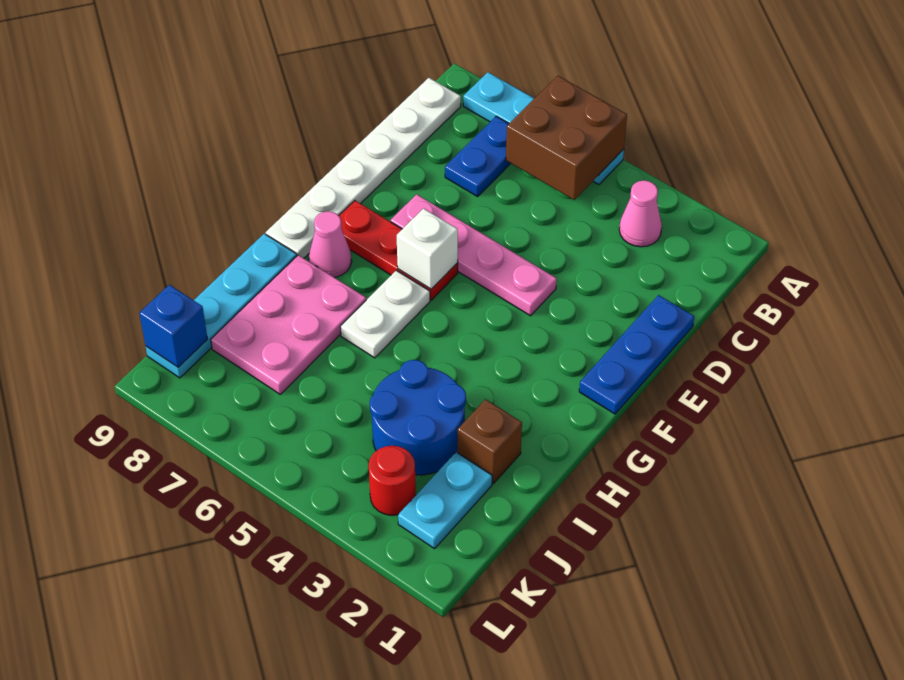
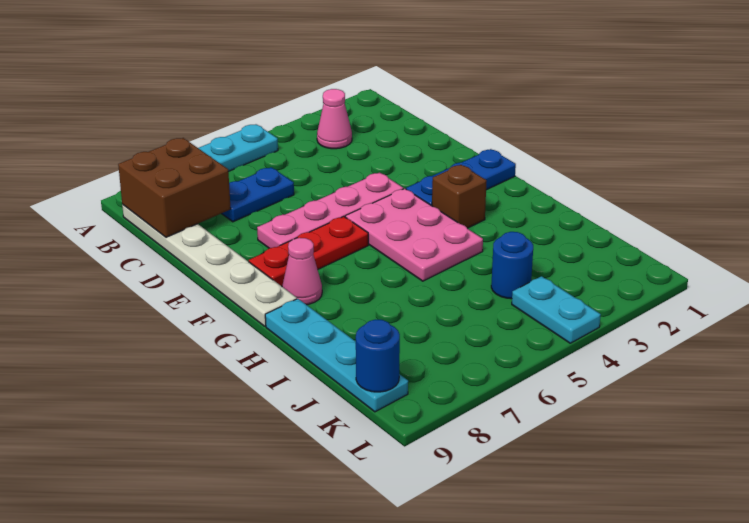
brown 2x2 brick [506,76,627,200] -> brown 2x2 brick moved to [118,138,231,237]
blue 1x2 plate [445,116,511,196] -> blue 1x2 plate turned to [222,167,294,222]
blue 1x3 plate [579,295,694,414] -> blue 1x3 plate turned to [406,149,516,206]
white 1x1 brick [397,208,458,289] -> none
white 1x2 plate [340,270,430,358] -> none
pink 2x3 plate [211,255,366,394] -> pink 2x3 plate moved to [345,189,483,281]
brown 1x1 brick [458,399,522,483] -> brown 1x1 brick moved to [432,165,487,228]
blue 2x2 round brick [370,360,466,475] -> blue 1x1 round brick [491,232,533,299]
cyan 1x2 plate [398,452,492,549] -> cyan 1x2 plate moved to [512,276,601,343]
red 1x1 round brick [369,446,416,515] -> none
blue 1x1 brick [139,285,207,367] -> blue 1x1 round brick [356,319,400,392]

